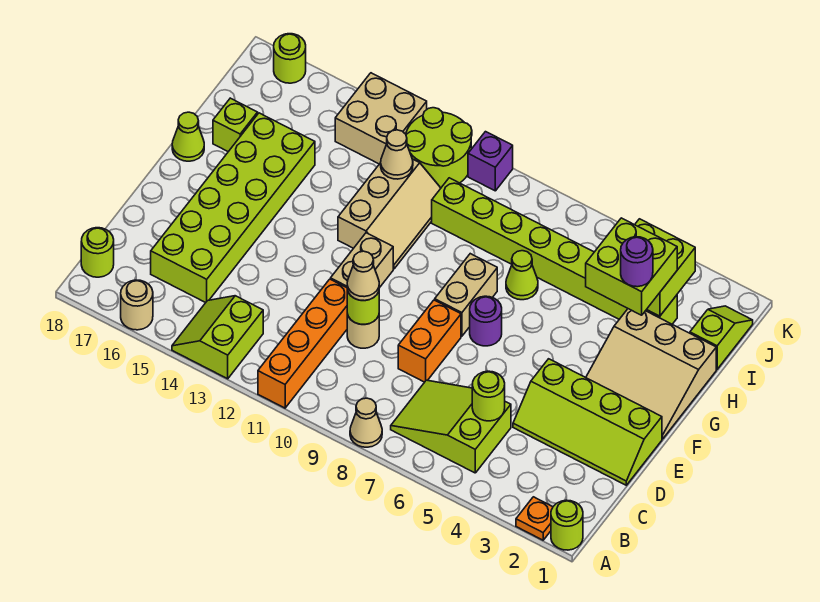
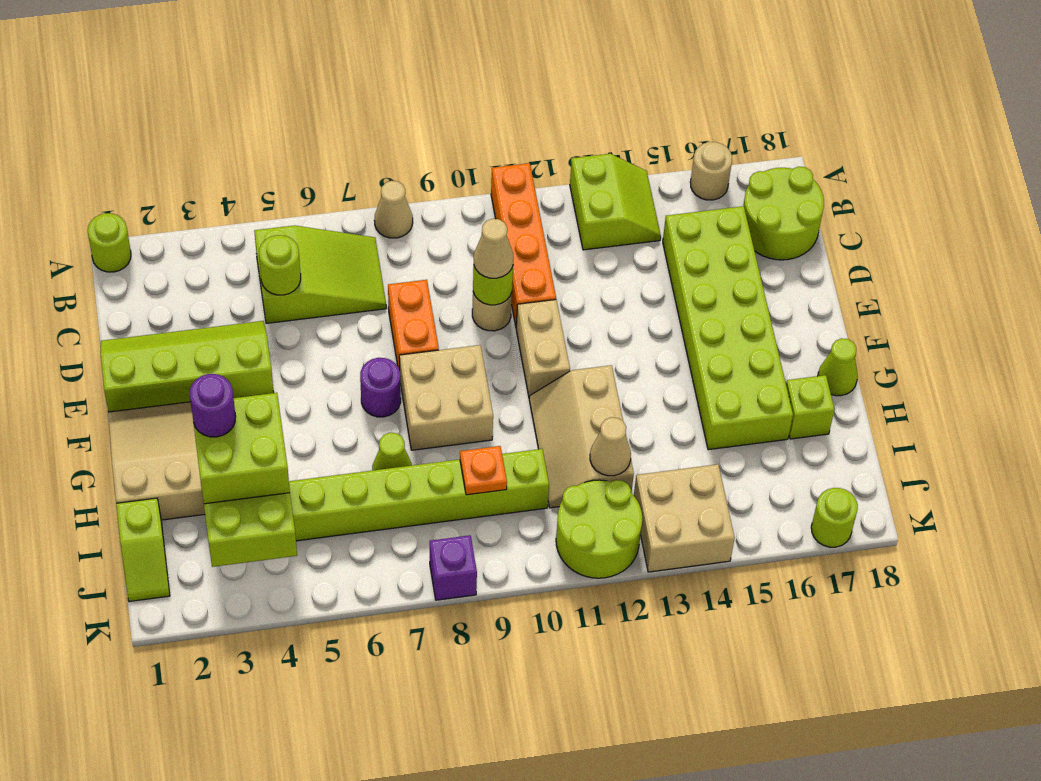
orange 1x1 plate [516,497,553,540] -> orange 1x1 plate moved to [460,446,507,495]
lime 1x1 round brick [81,228,114,277] -> lime 2x2 round brick [743,167,824,260]
tan 1x2 brick [435,254,497,336] -> tan 2x2 brick [399,345,493,450]
purple 1x1 brick [468,132,513,191] -> purple 1x1 brick moved to [430,535,477,600]

